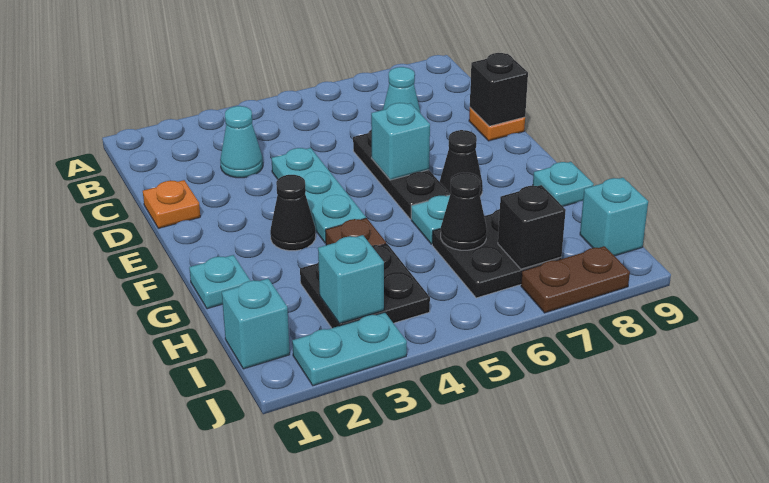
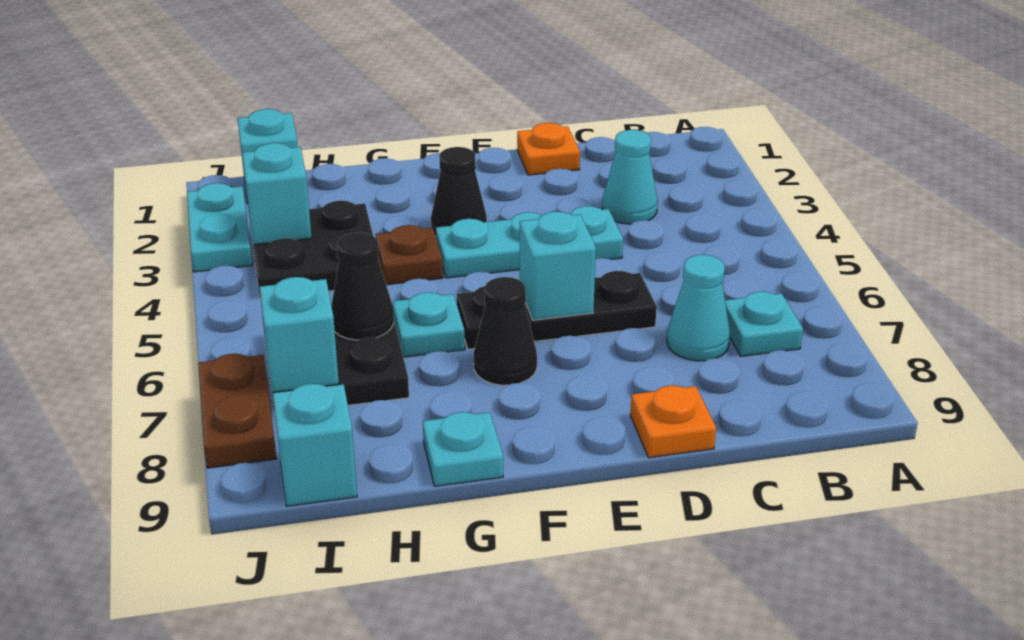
black 1x1 brick [470,53,528,126] -> none
cyan 1x1 plate [189,255,250,309] -> cyan 1x1 plate moved to [725,291,803,356]
black 1x1 brick [498,185,566,269] -> cyan 1x1 brick [260,277,339,392]

